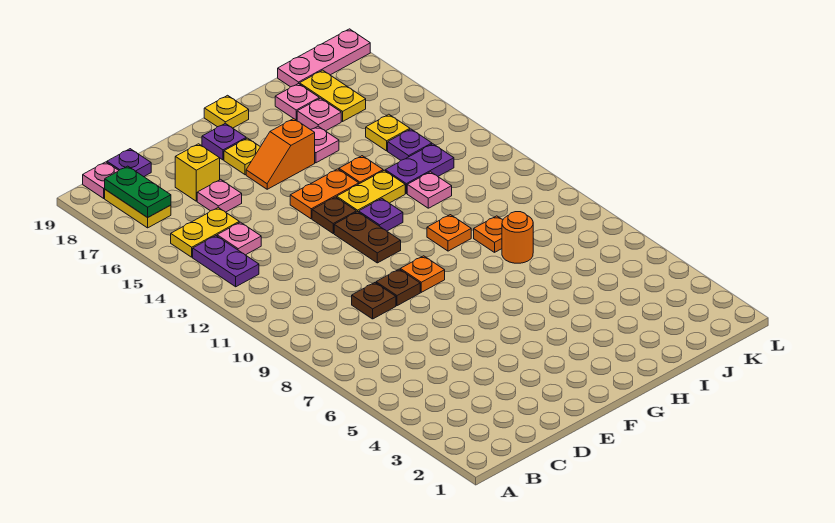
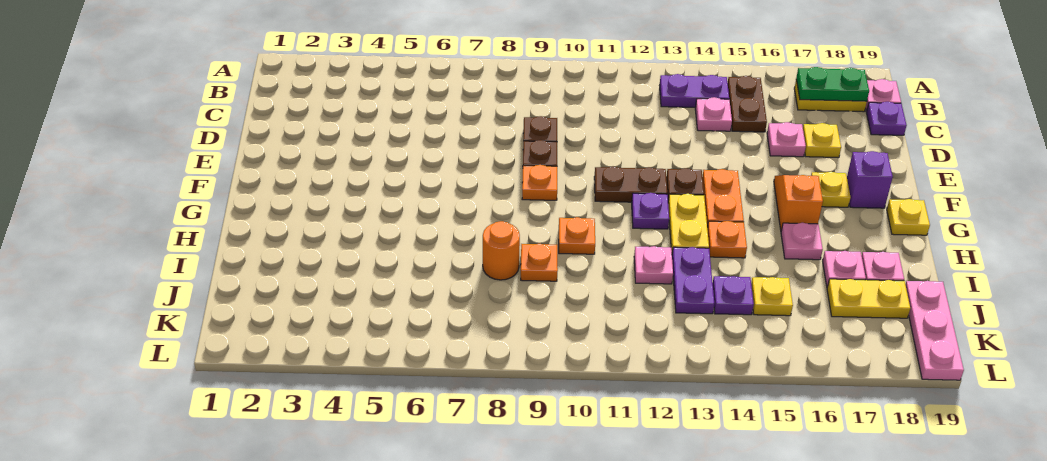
yellow 1x2 plate [171,208,239,257] -> brown 1x2 plate [728,76,767,132]
yellow 1x1 brick [175,144,220,201] -> yellow 1x1 plate [803,123,841,158]
purple 1x1 plate [202,123,246,160] -> purple 1x1 brick [847,151,893,208]

